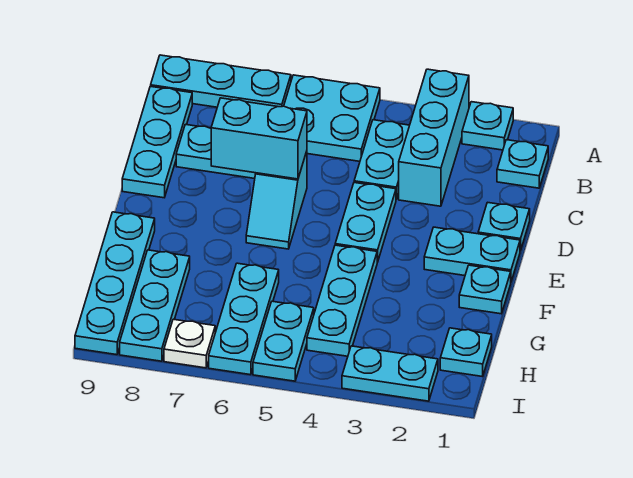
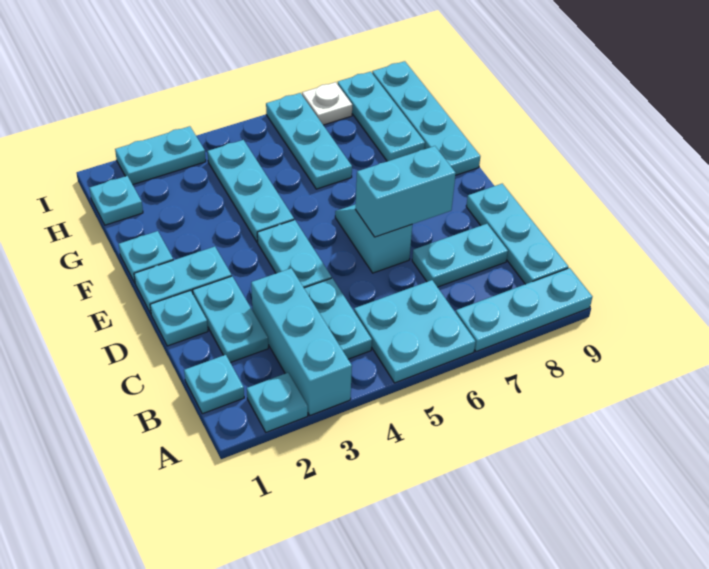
cyan 1x2 plate [253,301,314,381] -> cyan 1x2 plate moved to [193,276,268,363]

